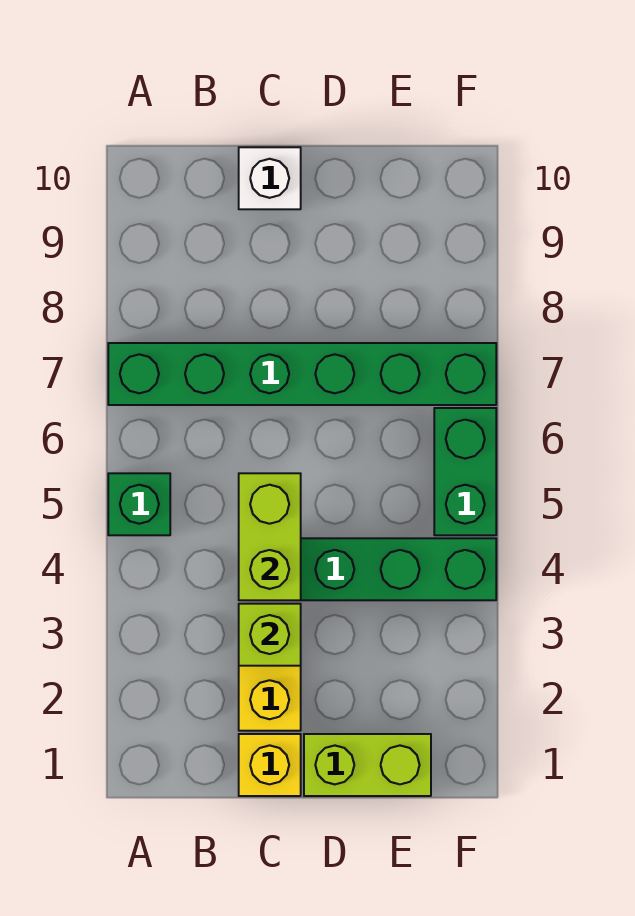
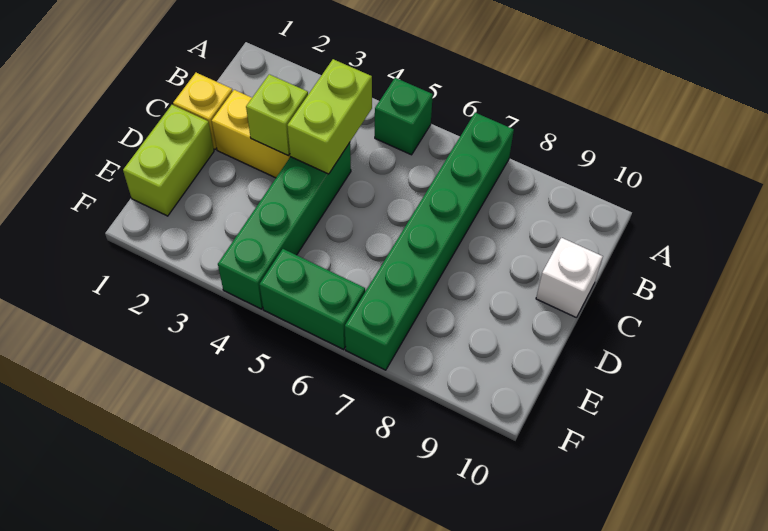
lime 1x2 brick [239,473,301,600] -> lime 1x2 brick turned to [287,59,372,174]

